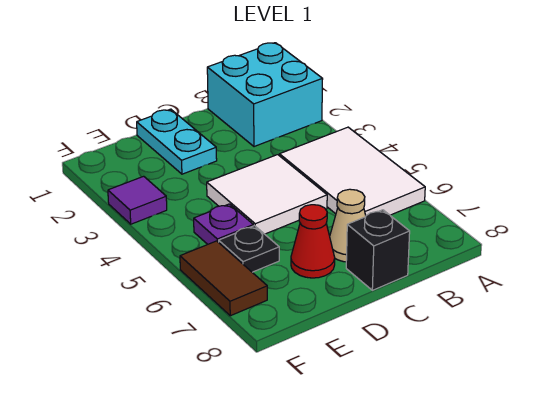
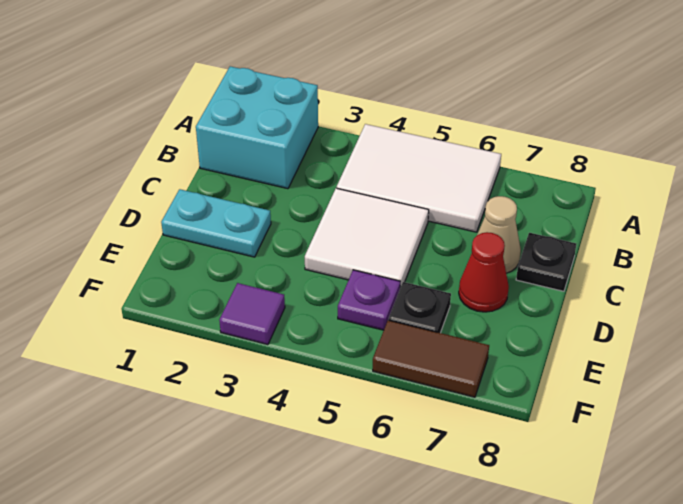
black 1x1 brick [346,210,410,290] -> black 1x1 plate [516,233,576,291]

